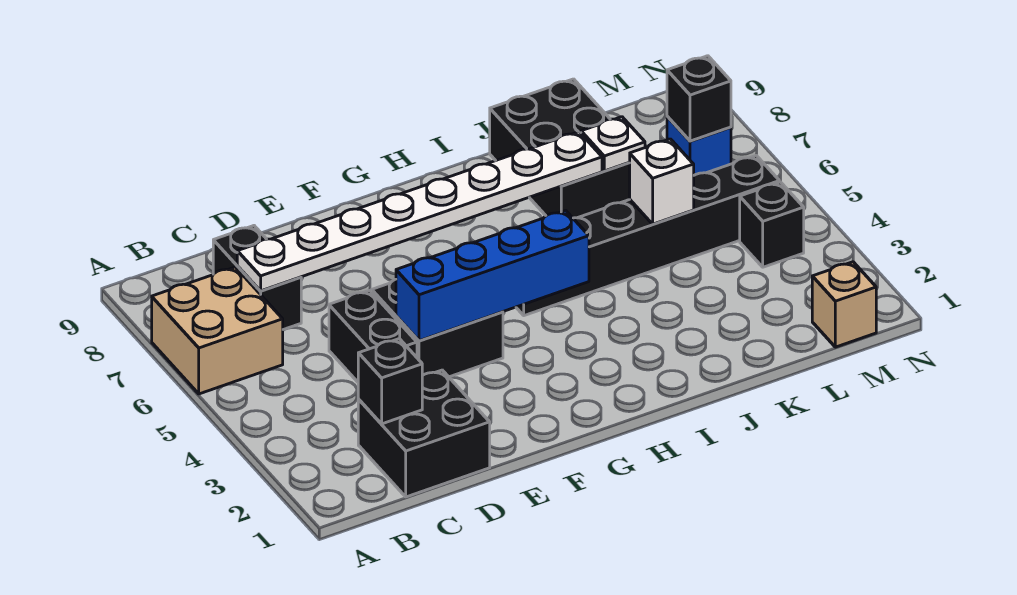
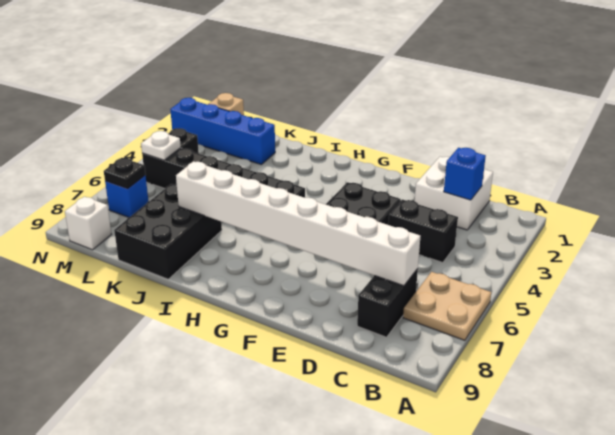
tan 2x2 brick [152,267,283,394] -> tan 2x2 plate [403,272,491,340]
black 2x2 brick [358,370,490,497] -> white 2x2 brick [414,157,493,230]
black 1x1 brick [358,339,422,424] -> blue 1x1 brick [444,148,486,200]
white 1x8 plate [237,132,602,291] -> white 1x8 brick [176,161,420,286]
black 1x2 brick [329,290,417,382] -> black 1x2 brick turned to [388,199,458,263]
blue 1x4 brick [396,210,589,341] -> blue 1x4 brick moved to [170,98,275,165]
white 1x1 brick [630,139,694,224] -> white 1x1 brick moved to [65,197,111,250]
white 1x1 plate [581,117,645,171] -> white 1x1 plate moved to [141,131,181,160]
black 1x1 brick [667,56,731,141] -> black 1x1 plate [104,158,146,189]

